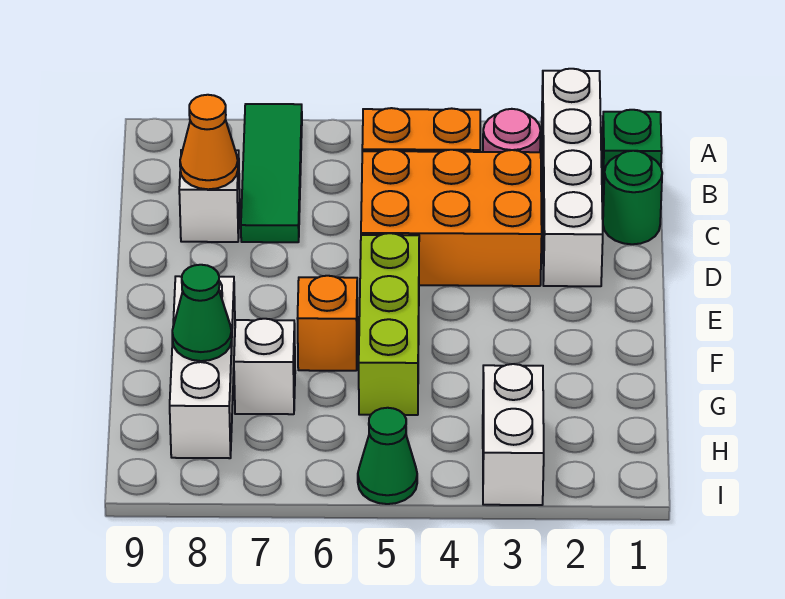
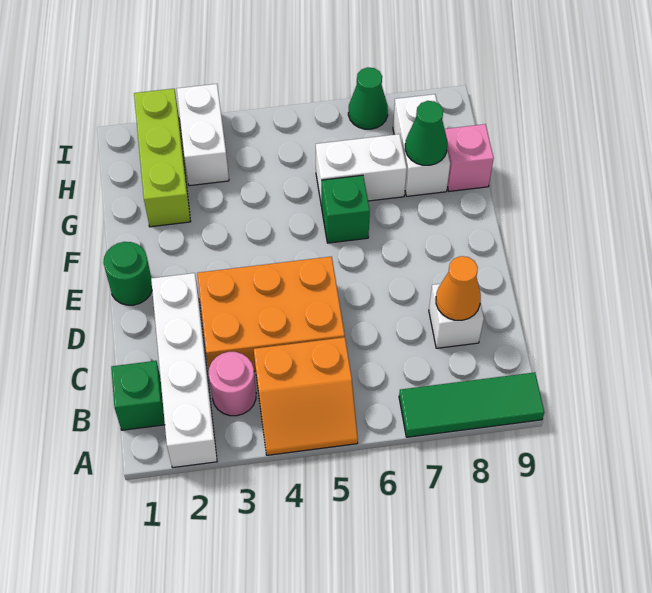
green 1x3 tile [241,104,302,242] -> green 1x3 tile turned to [399,372,544,437]
green 1x1 round brick [603,151,662,244] -> green 1x1 round brick moved to [103,242,152,305]
lime 1x3 brick [359,233,419,415] -> lime 1x3 brick moved to [134,89,191,227]
orange 1x1 brick [297,276,357,371] -> green 1x1 brick [322,175,370,243]
white 1x3 brick [170,276,235,458] -> white 1x2 brick [393,94,450,196]
white 1x1 brick [234,319,295,414] -> white 1x2 brick [316,134,407,206]
none -> pink 1x1 brick [445,124,494,191]
green 1x1 cone [358,408,417,504] -> green 1x1 cone moved to [348,67,388,129]

